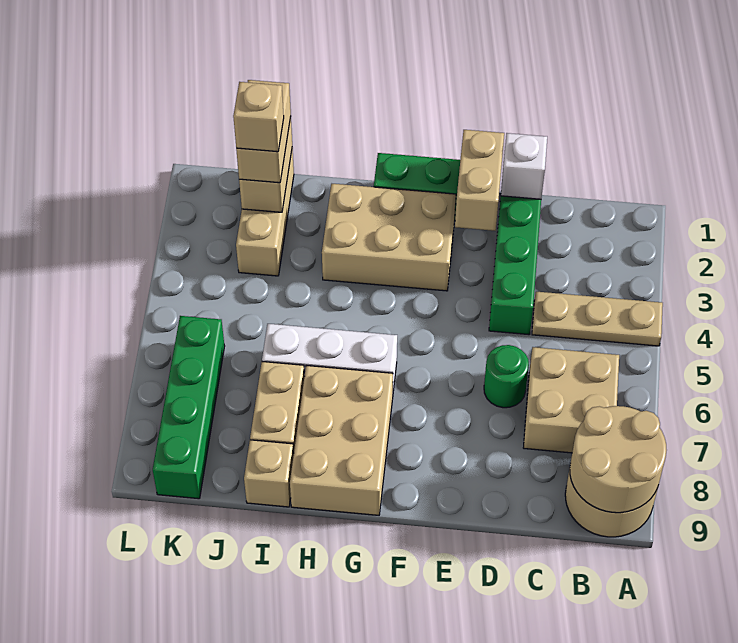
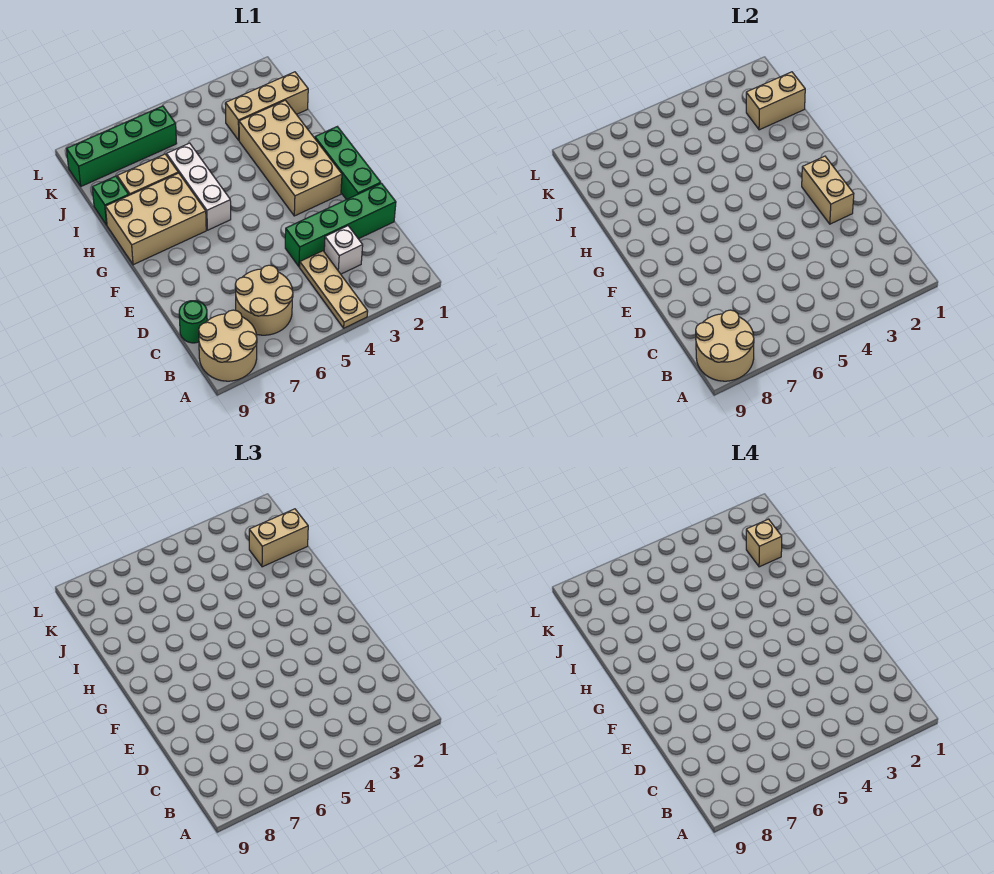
tan 2x2 brick [523,347,619,453] -> tan 2x2 round brick [235,265,293,335]
white 1x1 brick [501,133,547,199] -> white 1x1 brick moved to [324,226,363,274]
green 1x1 round brick [484,345,529,408] -> green 1x1 round brick moved to [179,301,207,343]
tan 1x2 brick [455,130,504,231] -> tan 1x2 brick turned to [802,156,854,224]
tan 2x3 brick [322,184,456,291] -> tan 2x4 brick [239,100,342,216]
tan 1x1 brick [244,440,294,507] -> green 1x1 brick [92,176,129,225]

